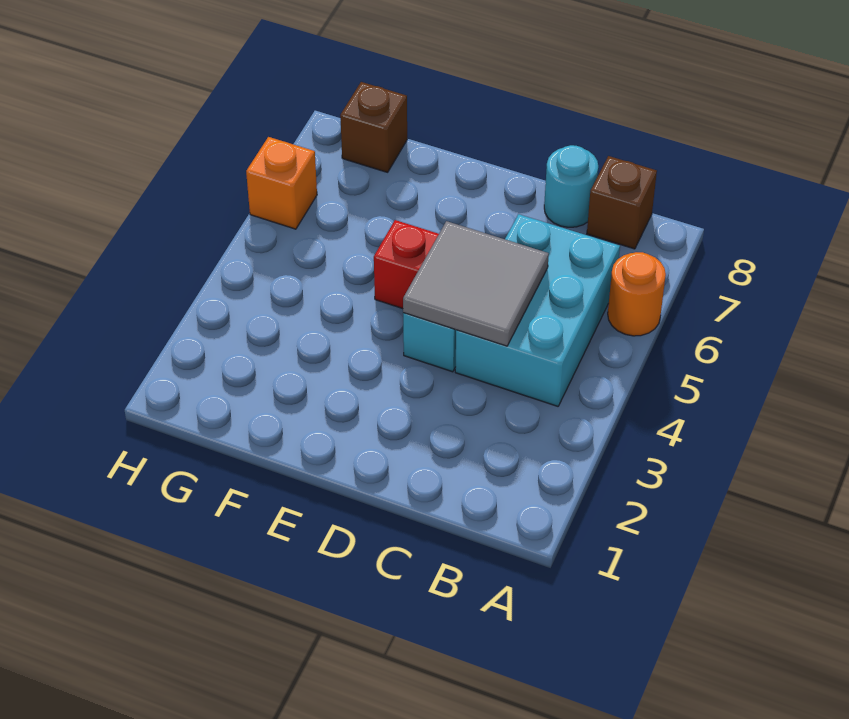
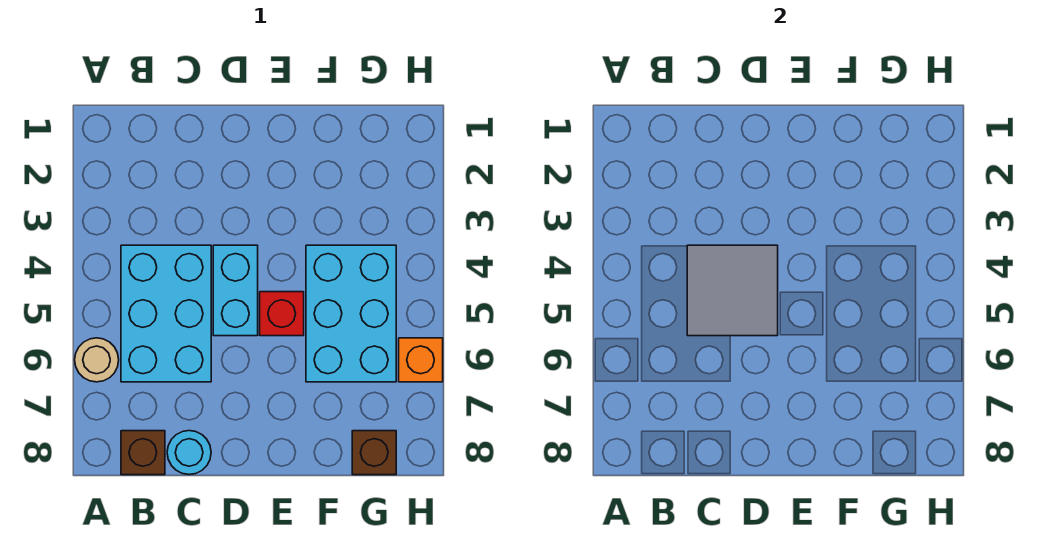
orange 1x1 round brick [608,252,666,336] -> tan 1x1 round brick [75,338,119,382]
none -> cyan 2x3 brick [306,245,396,382]

